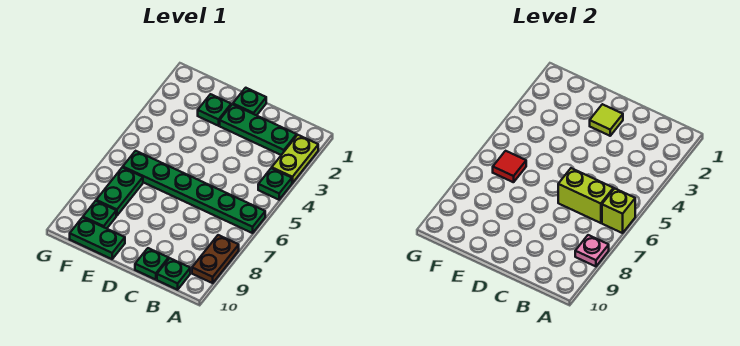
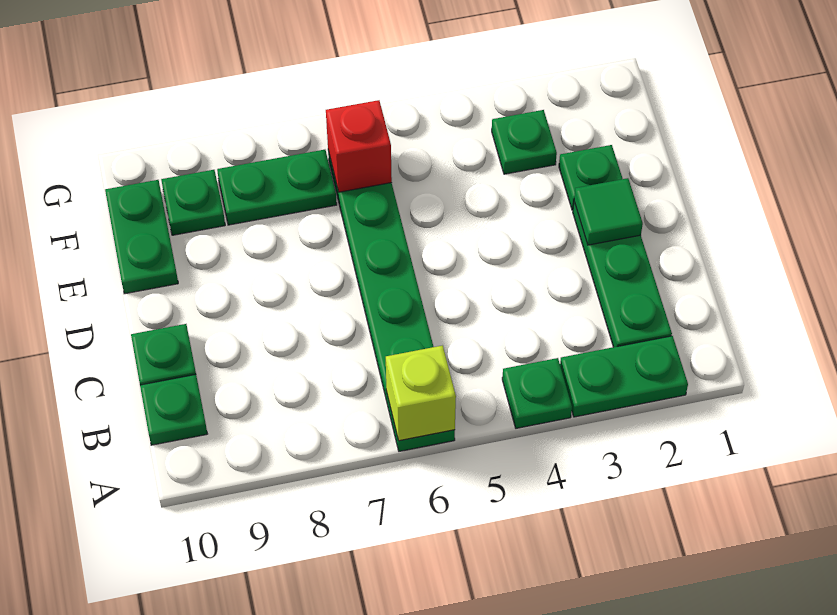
lime 1x2 plate [272,135,318,183] -> green 1x2 plate [560,336,688,417]
brown 1x2 plate [192,235,239,283] -> none
pink 1x1 plate [575,235,609,266] -> none
lime 1x2 brick [558,168,613,223] -> none
green 1x1 plate [233,88,266,115] -> green 1x1 plate moved to [492,110,557,174]
lime 1x1 tile [590,104,623,136] -> green 1x1 tile [574,178,643,245]
red 1x1 tile [493,151,526,182] -> red 1x1 brick [326,100,392,192]

